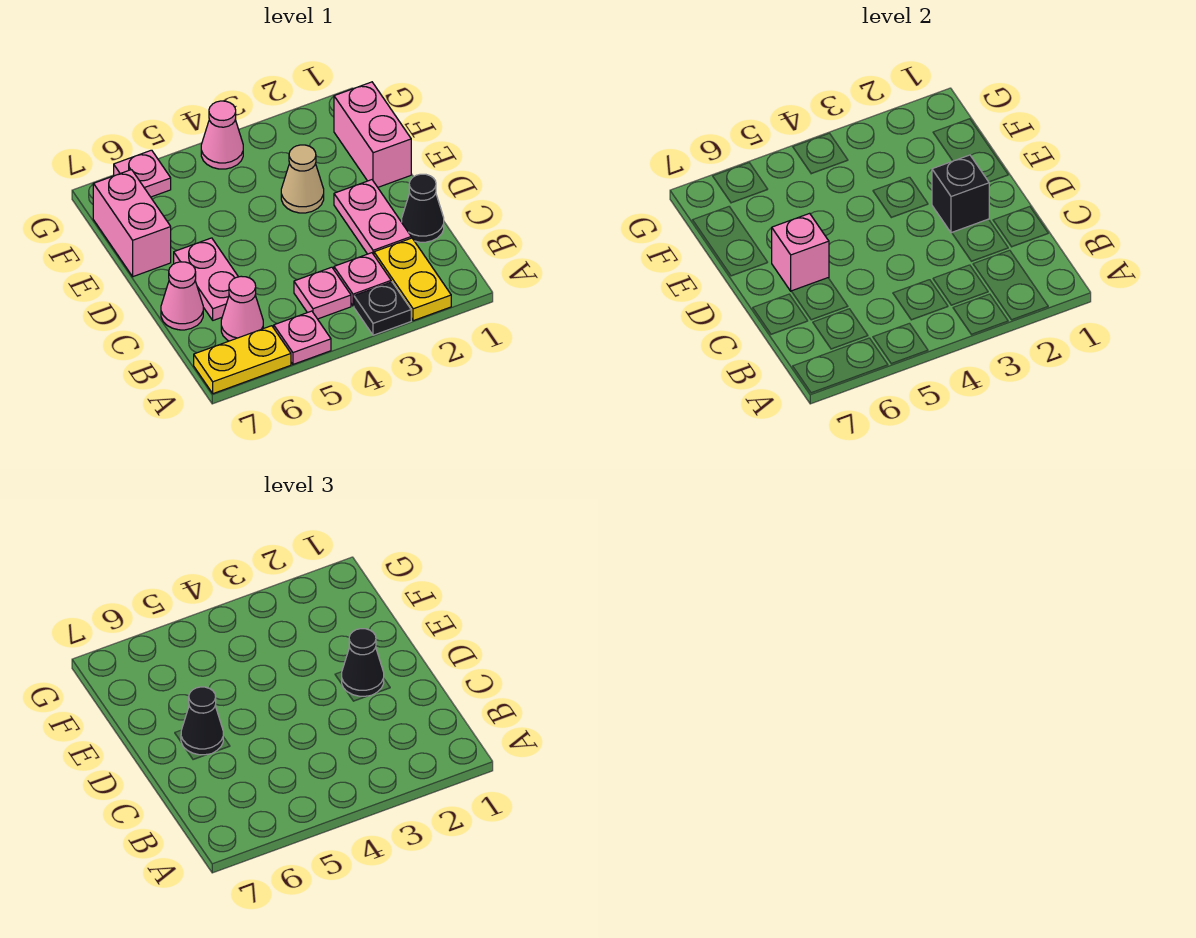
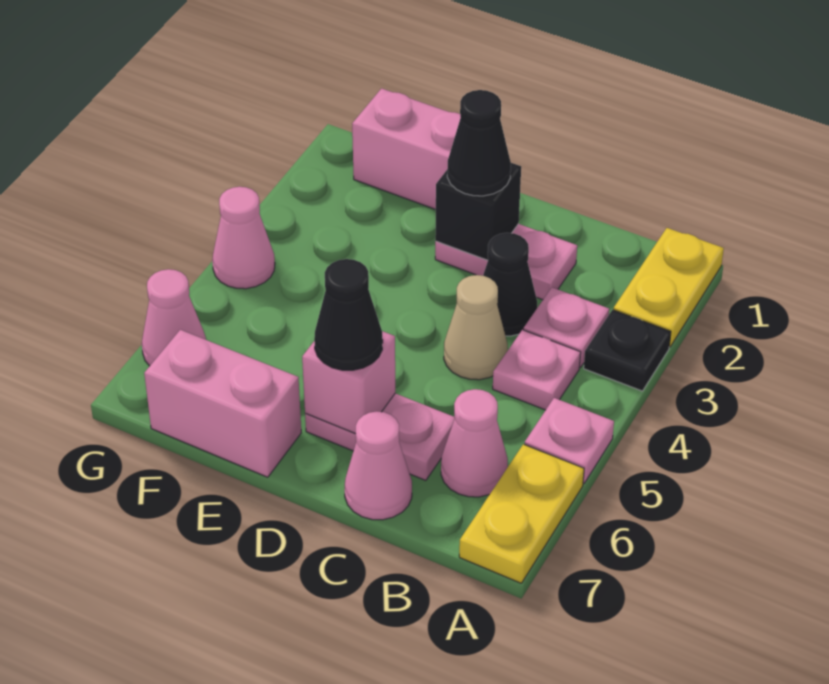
yellow 1x2 plate [374,238,451,321] -> yellow 1x2 plate turned to [613,228,724,347]
black 1x1 cone [402,174,444,242] -> black 1x1 cone moved to [483,233,537,336]
tan 1x1 cone [281,145,324,213] -> tan 1x1 cone moved to [444,275,508,380]
pink 1x1 plate [114,150,171,197] -> pink 1x1 cone [142,269,206,366]

